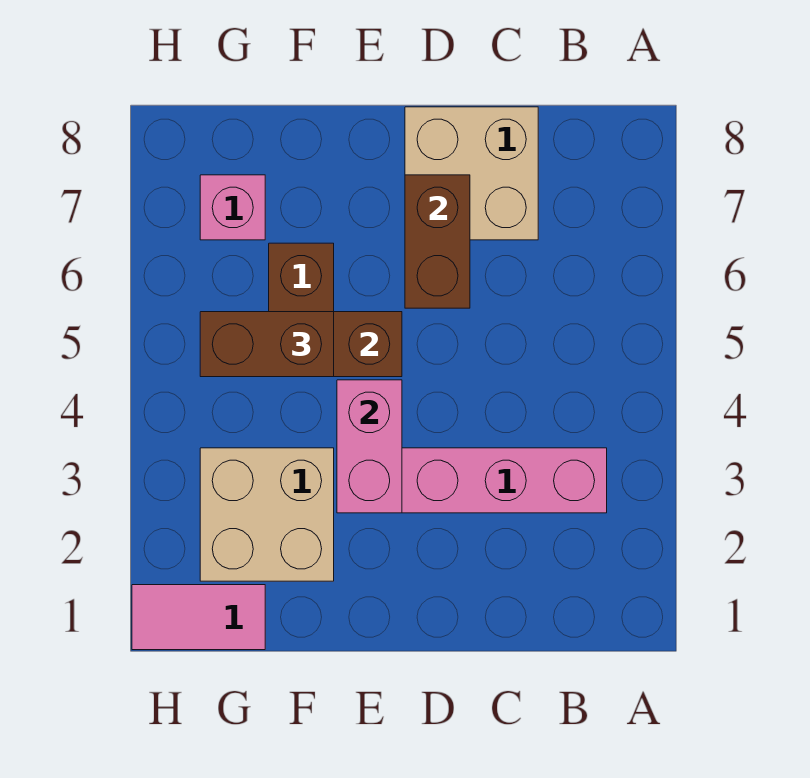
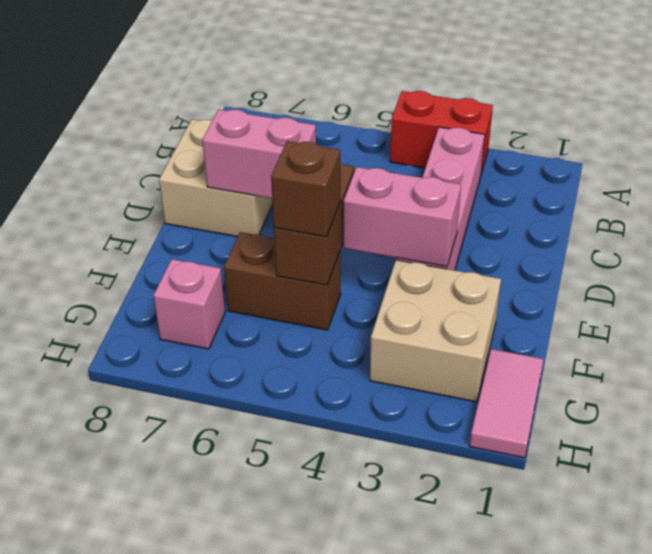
none -> red 1x2 brick [390,91,493,177]
brown 1x2 brick [405,175,470,308] -> pink 1x2 brick [202,109,316,198]
brown 1x2 brick [200,312,334,377] -> brown 1x1 brick [271,141,340,237]

